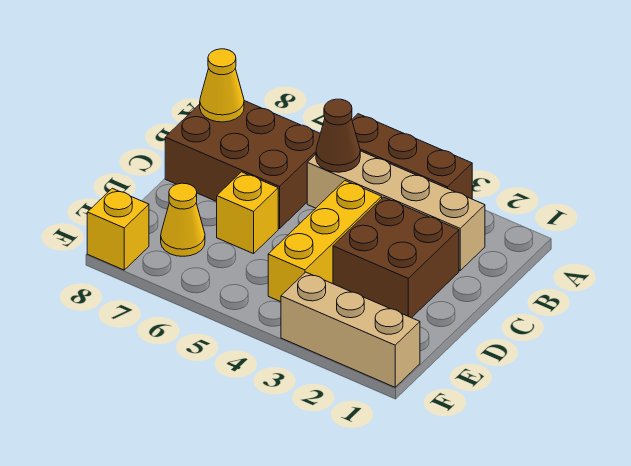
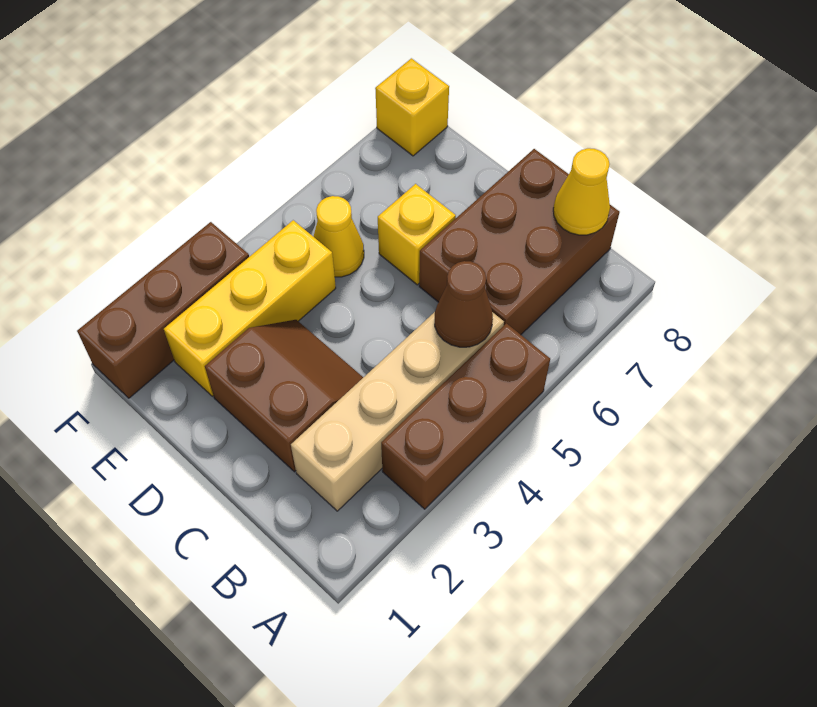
brown 2x2 brick [333,197,459,318] -> brown 2x2 slope [205,320,363,472]
yellow 1x3 brick [268,181,382,302] -> yellow 1x3 brick turned to [164,220,336,396]
yellow 1x1 cone [161,183,205,256] -> yellow 1x1 cone moved to [313,196,364,277]
tan 1x3 brick [281,272,420,387] -> brown 1x3 brick [77,222,249,398]

